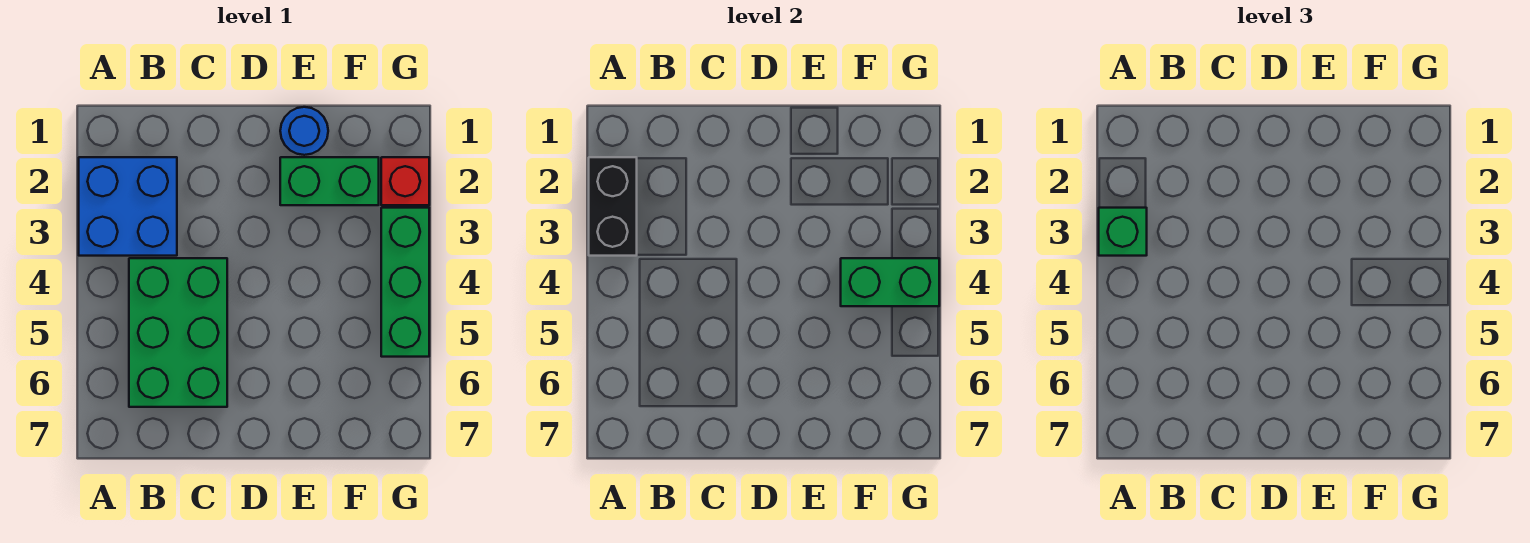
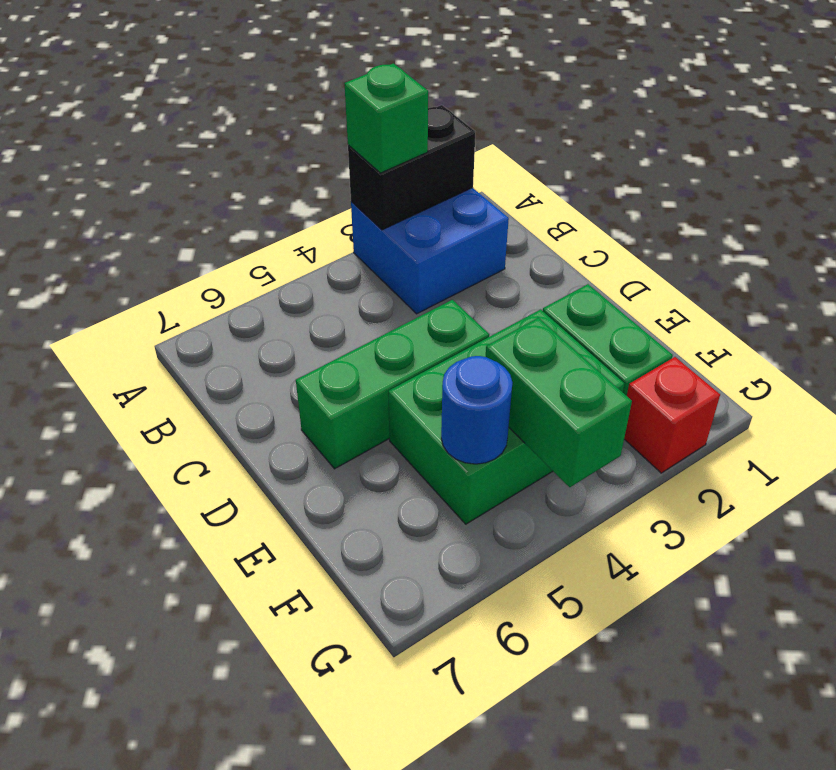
green 2x3 brick [129,258,227,407] -> green 2x3 brick moved to [388,310,624,524]
blue 1x1 round brick [280,107,328,155] -> blue 1x1 round brick moved to [441,356,513,464]
green 1x3 brick [381,208,429,357] -> green 1x3 brick moved to [296,300,489,469]

